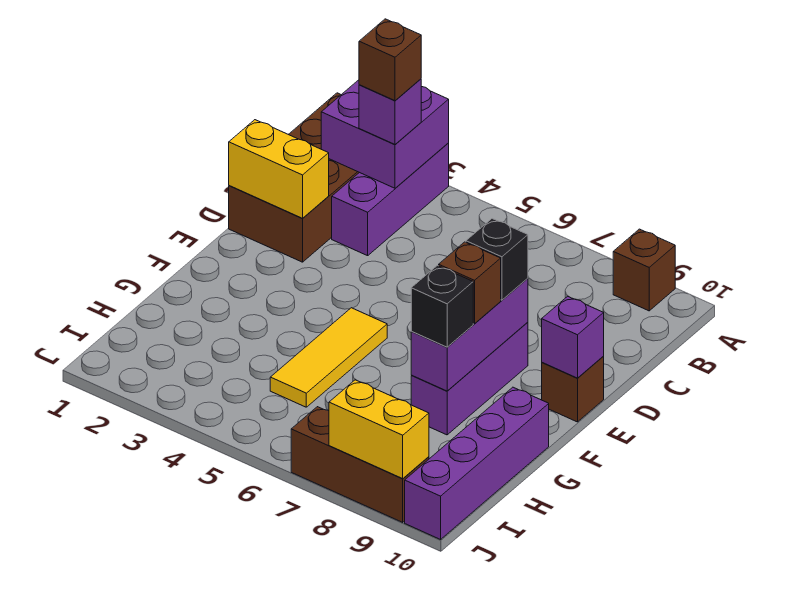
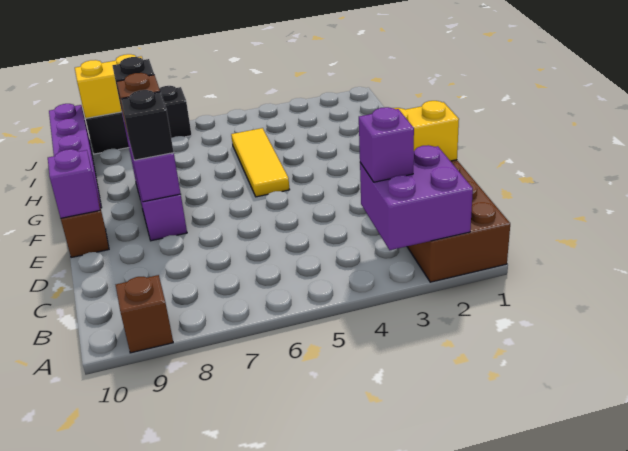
purple 1x3 brick [332,143,449,256] -> none
brown 1x1 brick [359,19,421,101] -> none
brown 1x3 brick [291,407,429,522] -> black 1x3 brick [86,86,191,154]

